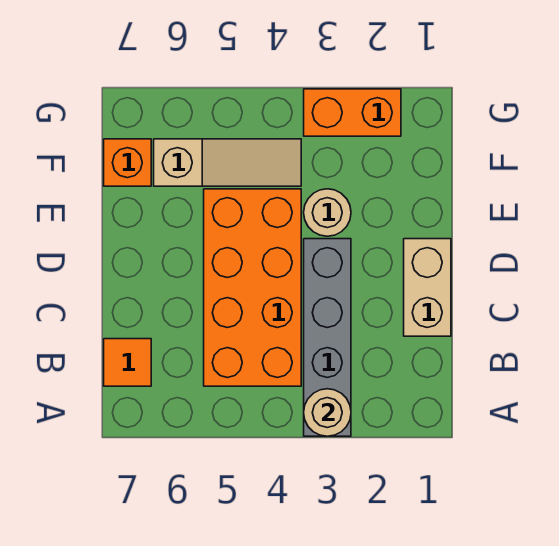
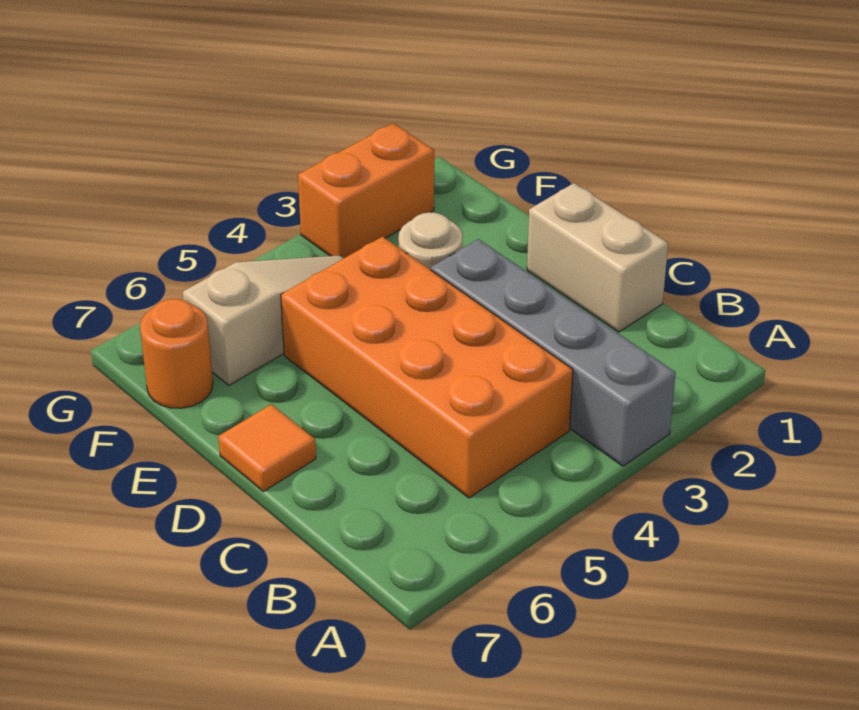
tan 1x1 round brick [304,389,351,436] -> none
orange 1x1 tile [104,339,151,386] -> orange 1x1 tile moved to [218,404,316,491]
orange 1x1 brick [104,139,151,186] -> orange 1x1 round brick [140,299,213,408]

